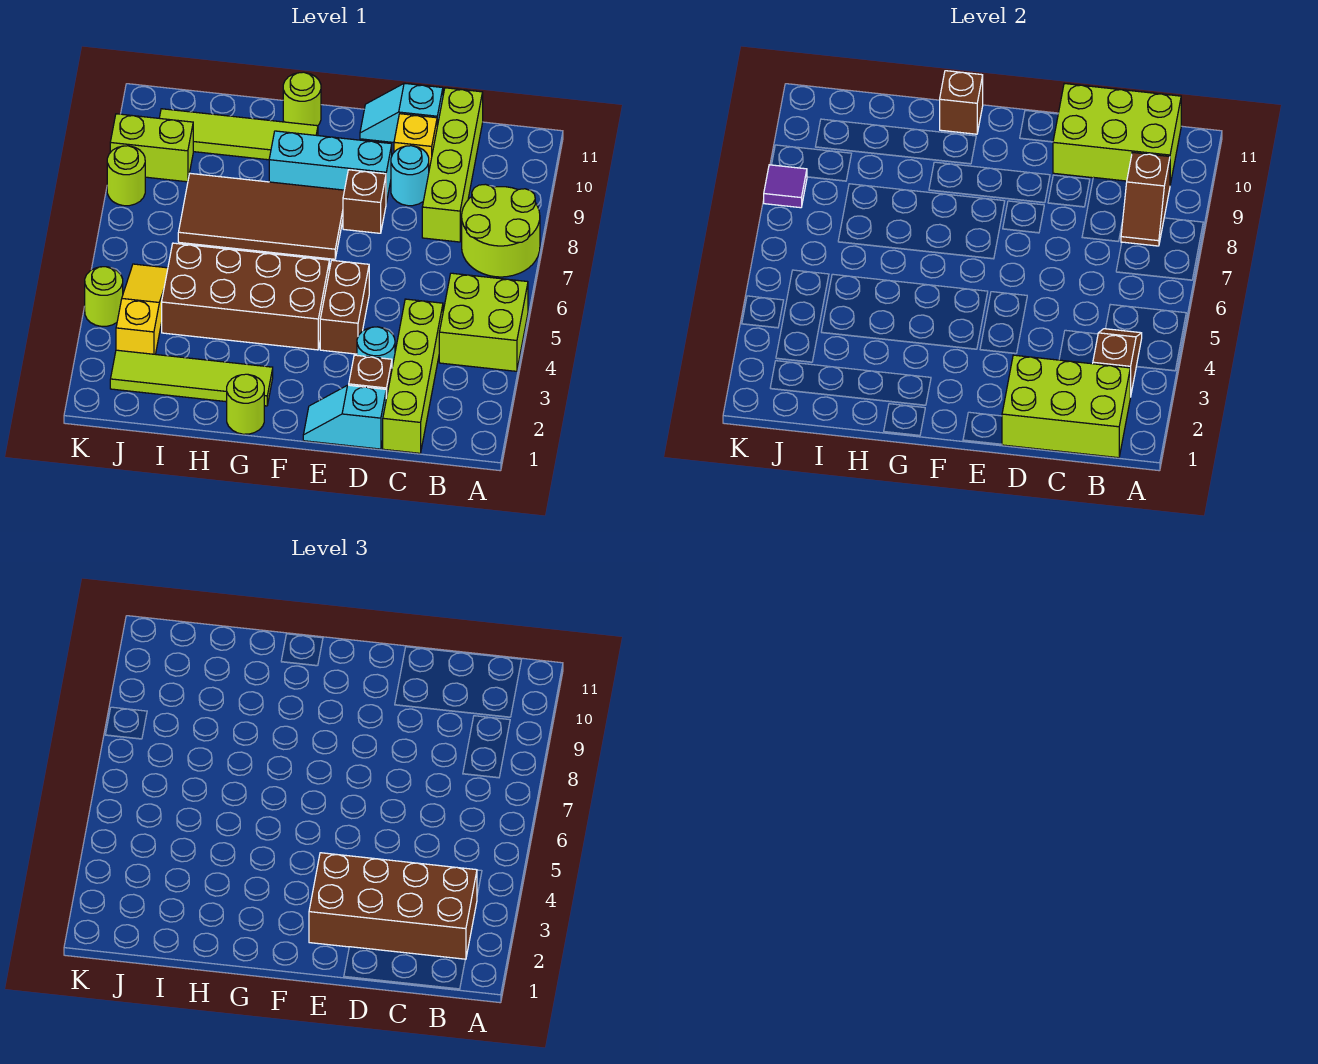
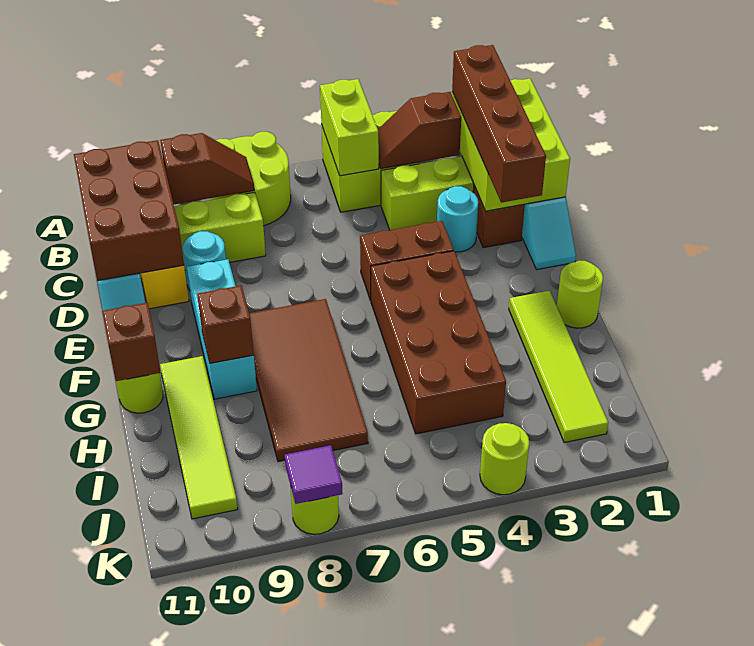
brown 2x4 brick [309,853,477,960] -> brown 1x4 brick [452,45,546,203]
lime 2x3 brick [1053,84,1181,184] -> brown 2x3 brick [74,140,184,281]
brown 1x1 brick [343,170,386,233] -> brown 1x1 brick moved to [197,286,254,363]
yellow 1x3 slope [116,264,168,354] -> none
lime 1x2 brick [110,114,193,182] -> lime 1x2 brick moved to [320,79,379,176]

